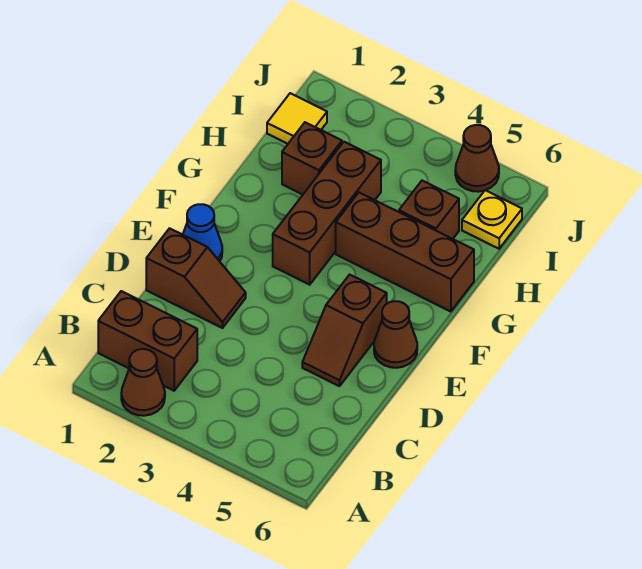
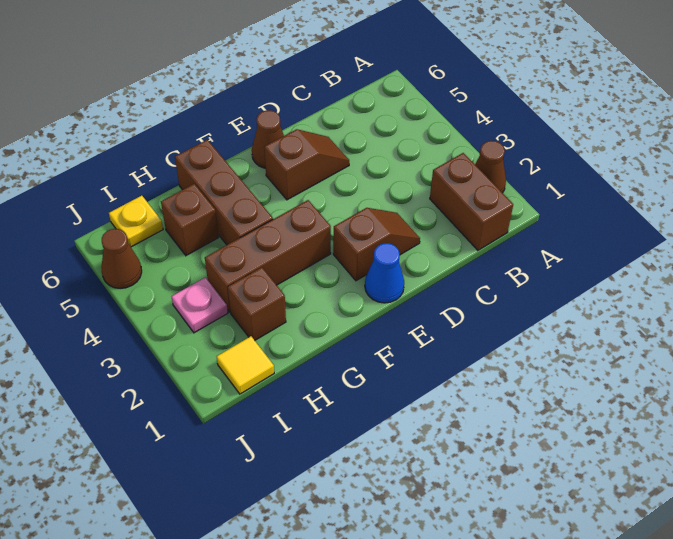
brown 1x2 slope [146,228,246,328] -> brown 1x2 slope turned to [333,208,420,281]
none -> pink 1x1 plate [172,277,228,333]

